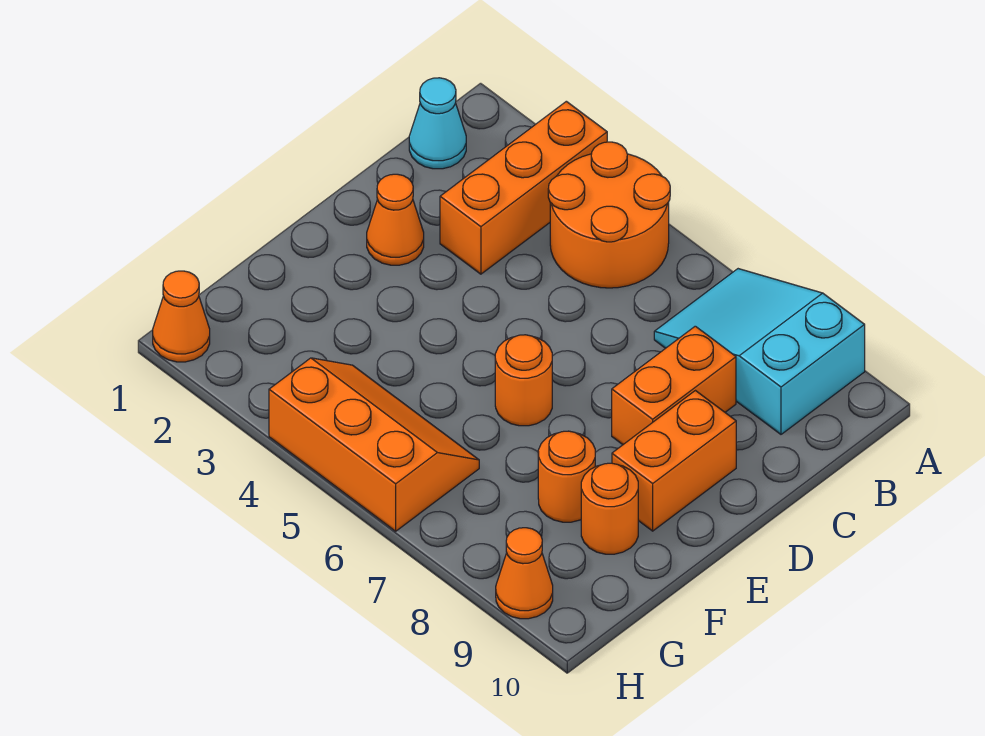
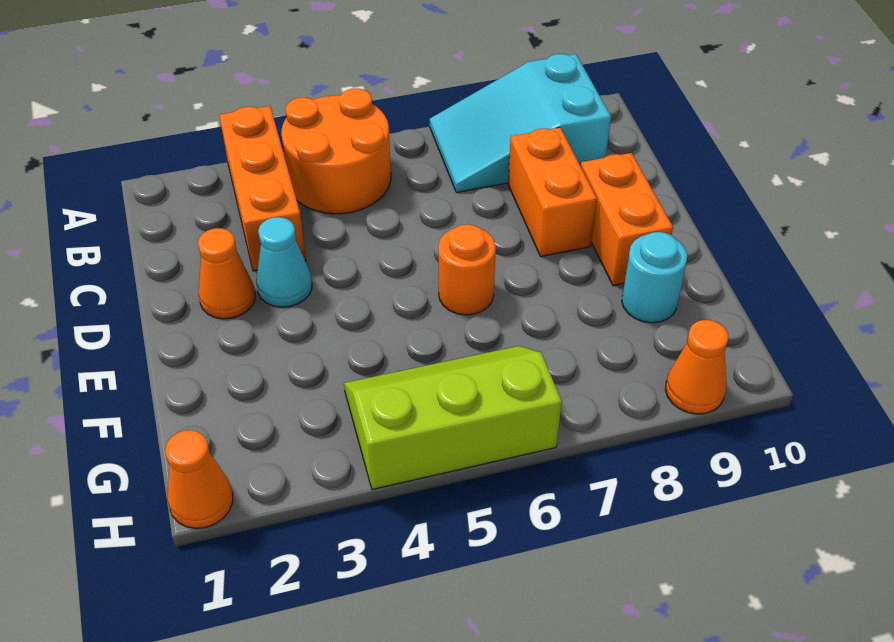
cyan 1x1 cone [409,78,466,169] -> cyan 1x1 cone moved to [256,217,312,307]
orange 1x1 round brick [538,431,595,522] -> none
orange 1x1 round brick [581,463,638,554] -> cyan 1x1 round brick [622,232,687,323]
orange 2x3 slope [269,358,479,531] -> lime 2x3 slope [344,346,562,489]

